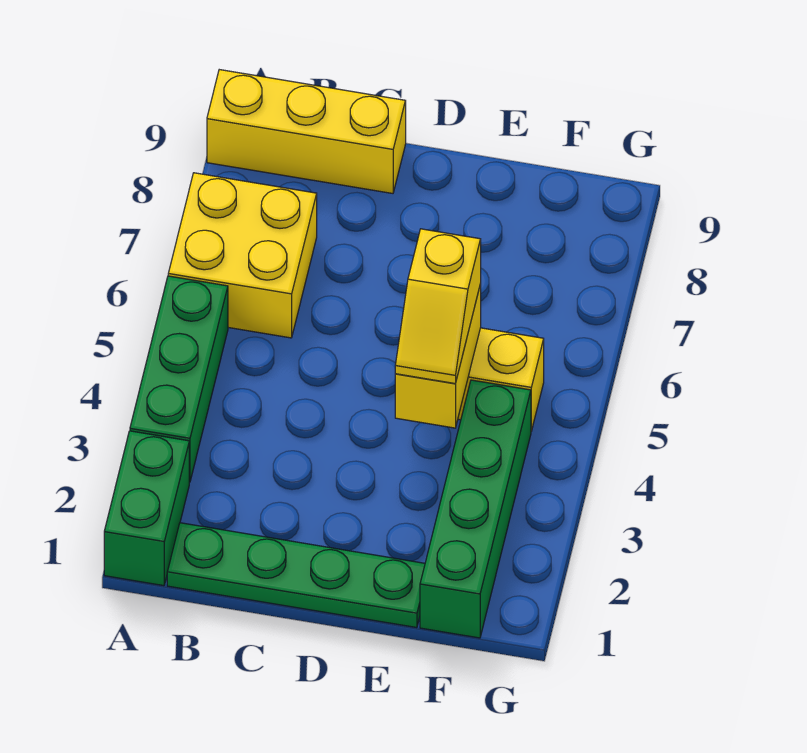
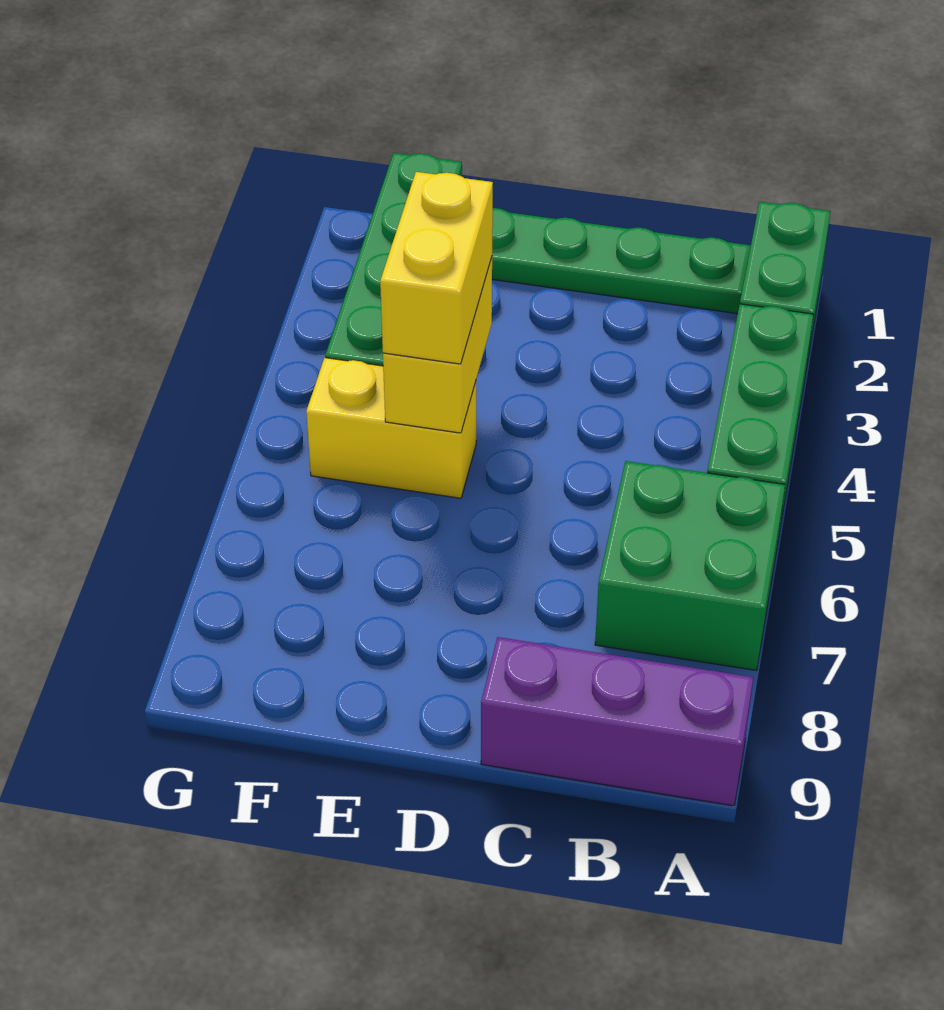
yellow 2x2 brick [168,173,317,338] -> green 2x2 brick [595,461,785,670]
yellow 1x3 brick [207,70,406,193] -> purple 1x3 brick [481,637,753,806]
yellow 1x2 slope [395,229,481,384] -> yellow 1x2 brick [380,172,493,364]

